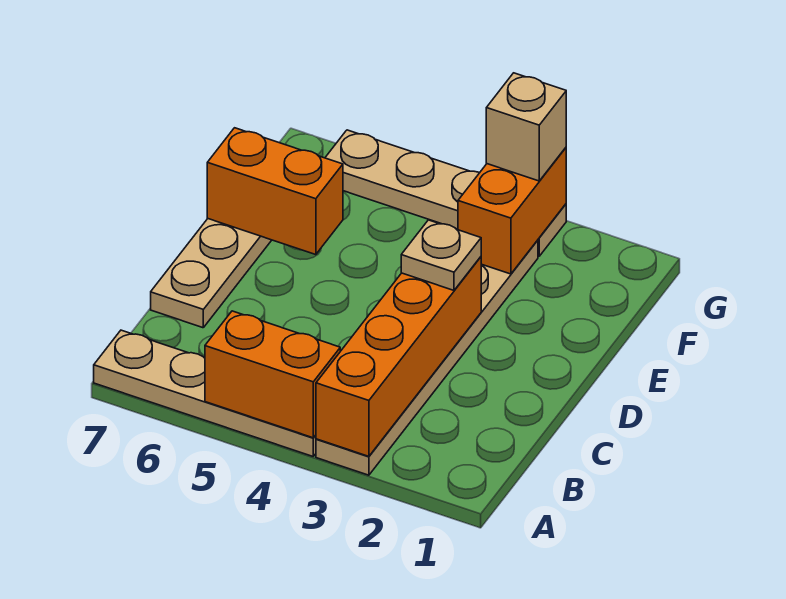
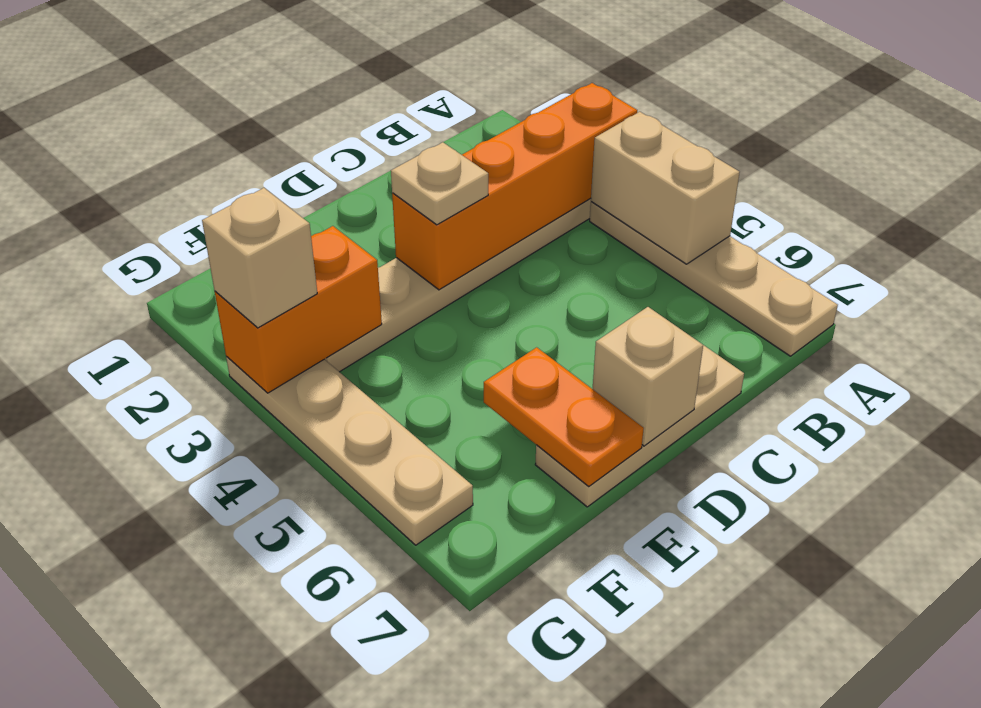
orange 1x2 brick [205,311,340,438] -> tan 1x2 brick [591,112,740,264]
none -> tan 1x1 brick [593,307,703,446]
orange 1x2 brick [207,128,343,255] -> orange 1x2 plate [484,347,644,486]

